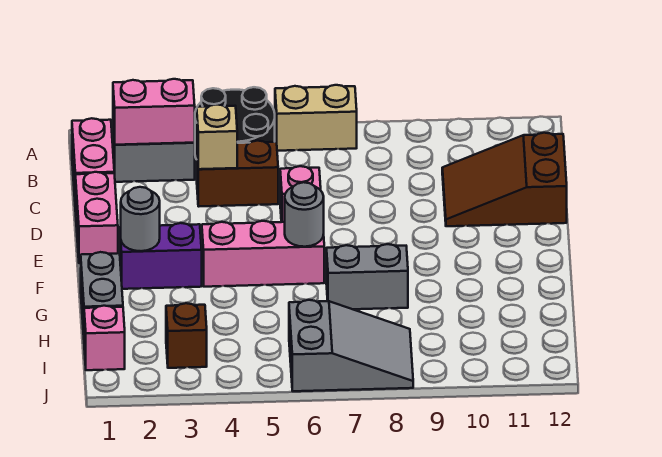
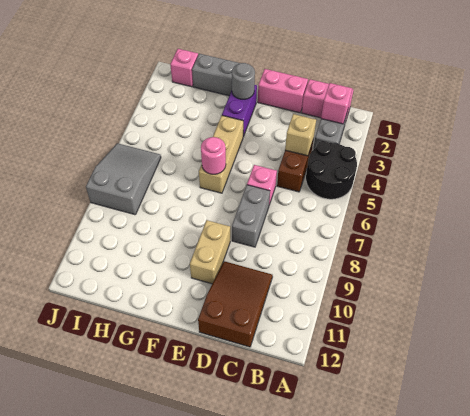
tan 1x2 brick [275,85,357,151] -> tan 1x2 brick moved to [190,220,230,284]
pink 1x2 brick [113,79,195,145] -> pink 1x1 brick [321,83,352,124]
pink 1x3 brick [202,221,324,287] -> tan 1x3 brick [199,116,243,193]
grey 1x1 round brick [285,182,324,247] -> pink 1x1 round brick [201,137,226,174]
grey 1x2 brick [326,244,408,309] -> grey 1x2 brick moved to [232,185,270,247]
brown 1x1 brick [166,303,207,368] -> none
grey 2x3 slope [289,300,413,391] -> grey 2x3 slope turned to [86,143,161,215]

